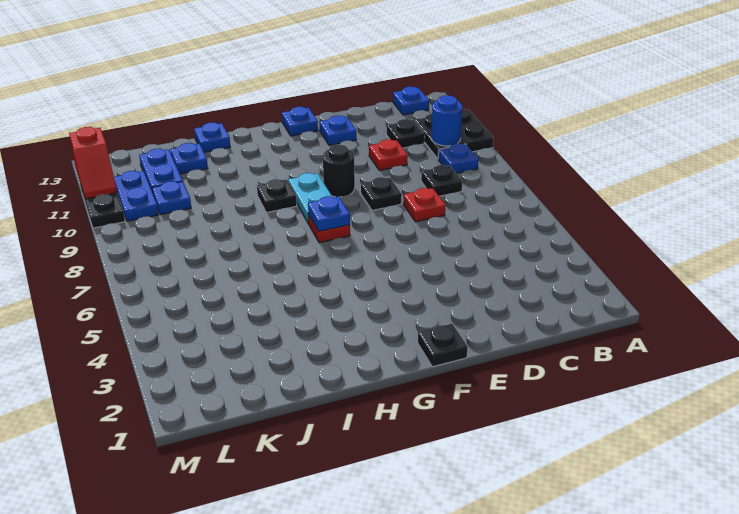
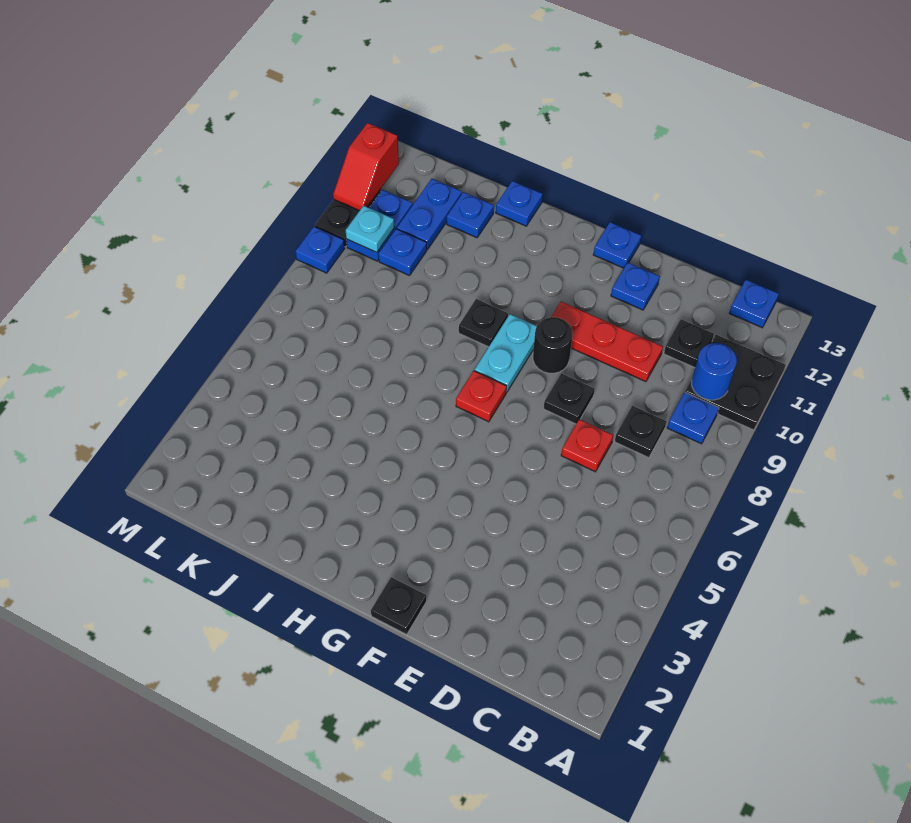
red 1x1 plate [369,139,408,171] -> red 1x3 plate [552,302,663,382]
blue 1x1 plate [308,196,350,231] -> blue 1x1 plate moved to [295,227,345,273]
none -> cyan 1x1 plate [346,206,394,252]

